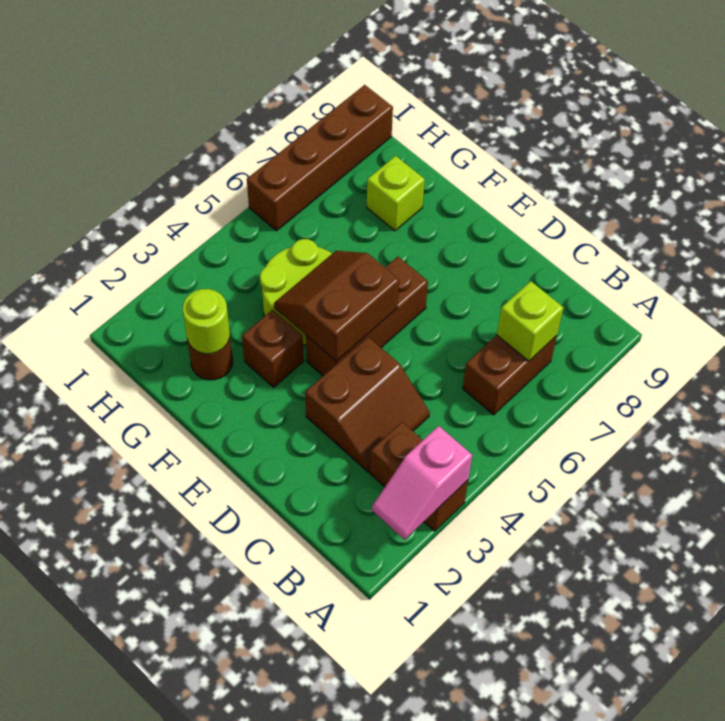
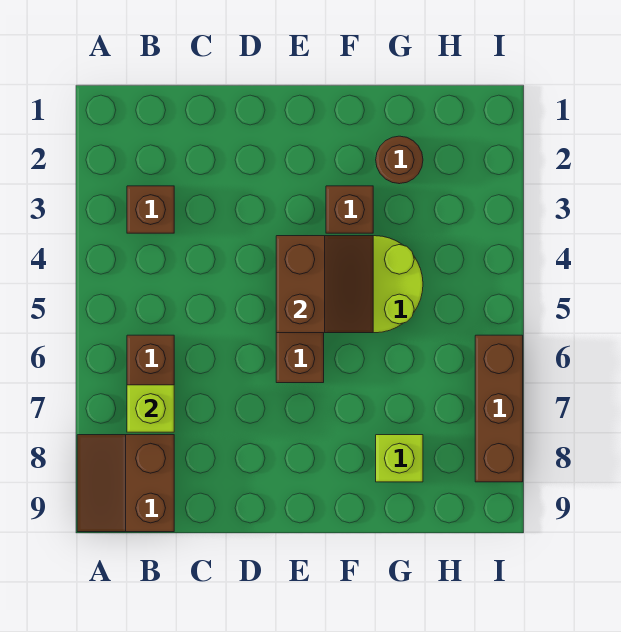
pink 1x2 slope [372,426,472,540] -> none
brown 1x2 brick [370,422,468,531] -> brown 1x1 brick [127,186,174,233]
brown 2x2 slope [305,337,430,472] -> brown 2x2 slope moved to [77,435,174,532]
lime 1x1 round brick [183,289,230,354] -> none
brown 1x4 brick [247,85,393,231] -> brown 1x3 brick [475,335,523,482]

